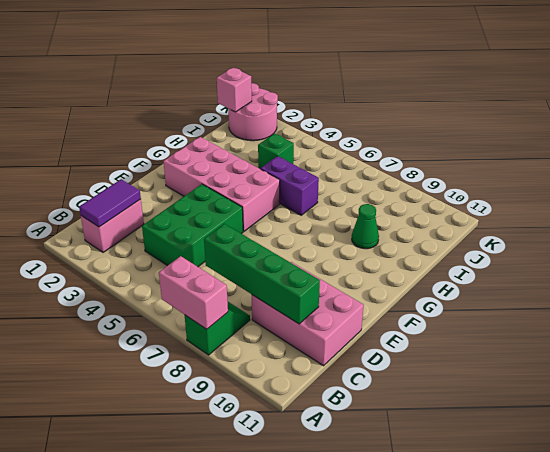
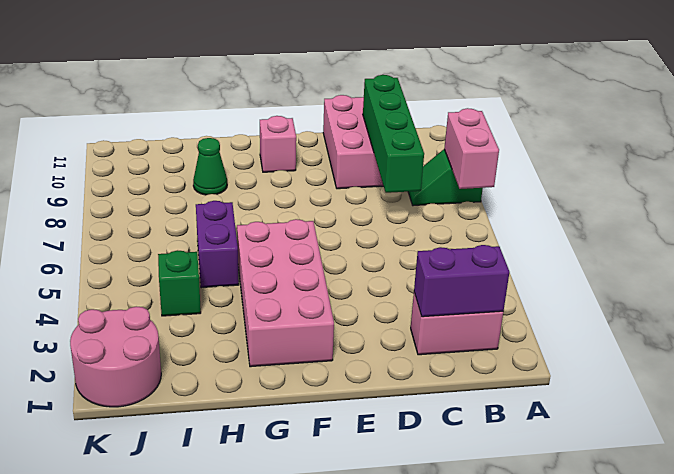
purple 1x2 tile [79,179,141,227] -> purple 1x2 brick [414,245,510,317]
green 2x3 brick [142,184,243,267] -> none
pink 1x1 brick [217,68,252,112] -> pink 1x1 brick moved to [260,116,296,172]

